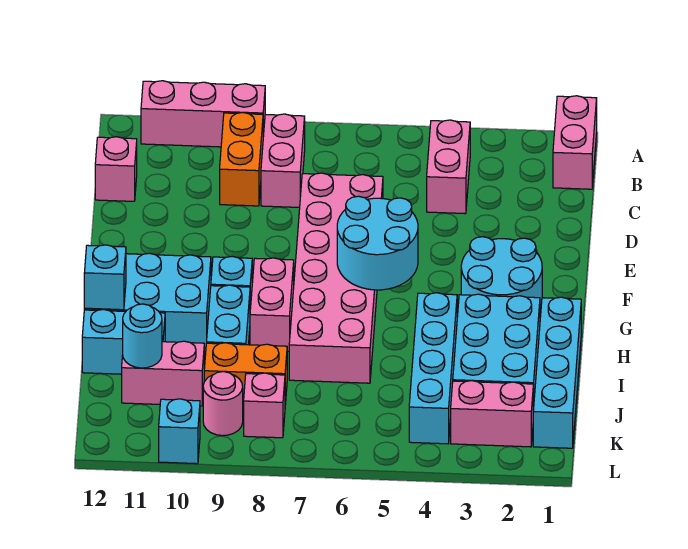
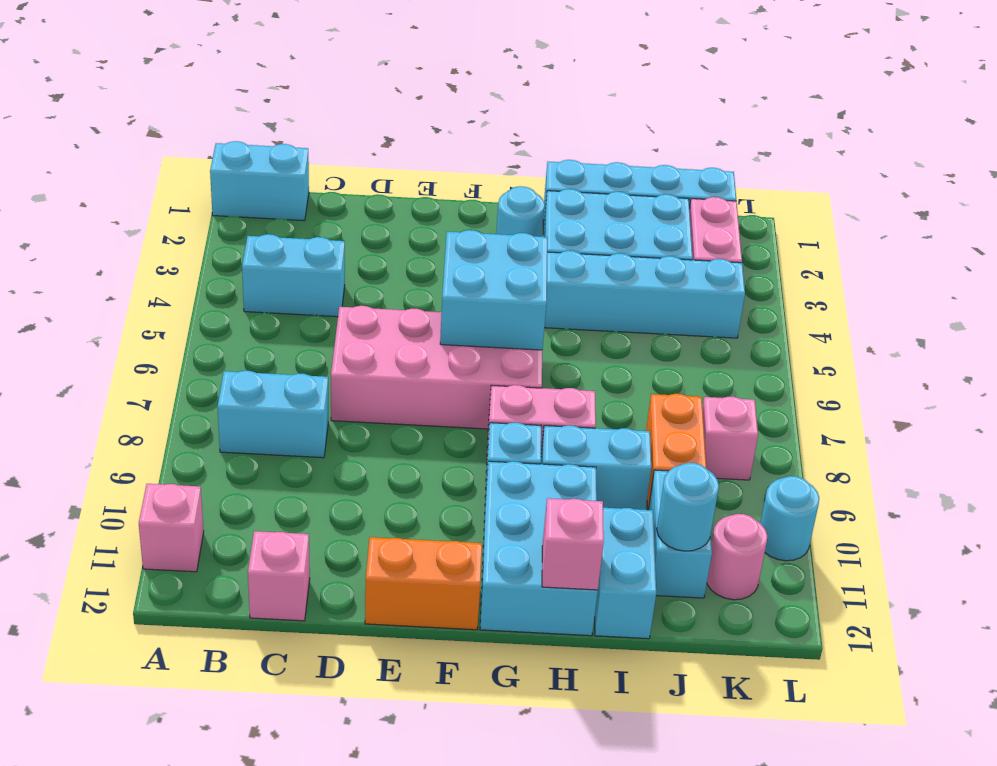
pink 1x2 brick [553,96,597,189] -> cyan 1x2 brick [210,141,309,221]
pink 1x3 brick [141,81,265,147] -> pink 1x1 brick [139,484,204,572]
pink 1x2 brick [427,120,470,214] -> cyan 1x2 brick [242,234,345,317]
pink 1x2 brick [261,114,305,208] -> cyan 1x2 brick [217,371,328,458]
orange 1x2 brick [220,112,263,206] -> orange 1x2 brick moved to [365,537,482,630]
pink 2x6 brick [289,173,383,383] -> pink 2x4 brick [331,306,542,429]
cyan 2x2 round brick [461,237,542,310] -> cyan 1x1 round brick [496,186,544,237]
cyan 2x2 round brick [337,196,418,290] -> cyan 2x2 brick [440,230,547,350]
cyan 1x1 brick [84,245,126,310] -> pink 1x1 brick [542,498,604,590]
pink 1x2 brick [122,341,204,406] -> cyan 1x2 brick [648,470,712,598]
pink 1x1 round brick [203,372,243,436] -> pink 1x1 round brick moved to [707,514,767,600]
cyan 1x1 brick [159,399,200,464] -> cyan 1x1 round brick [761,476,819,561]

